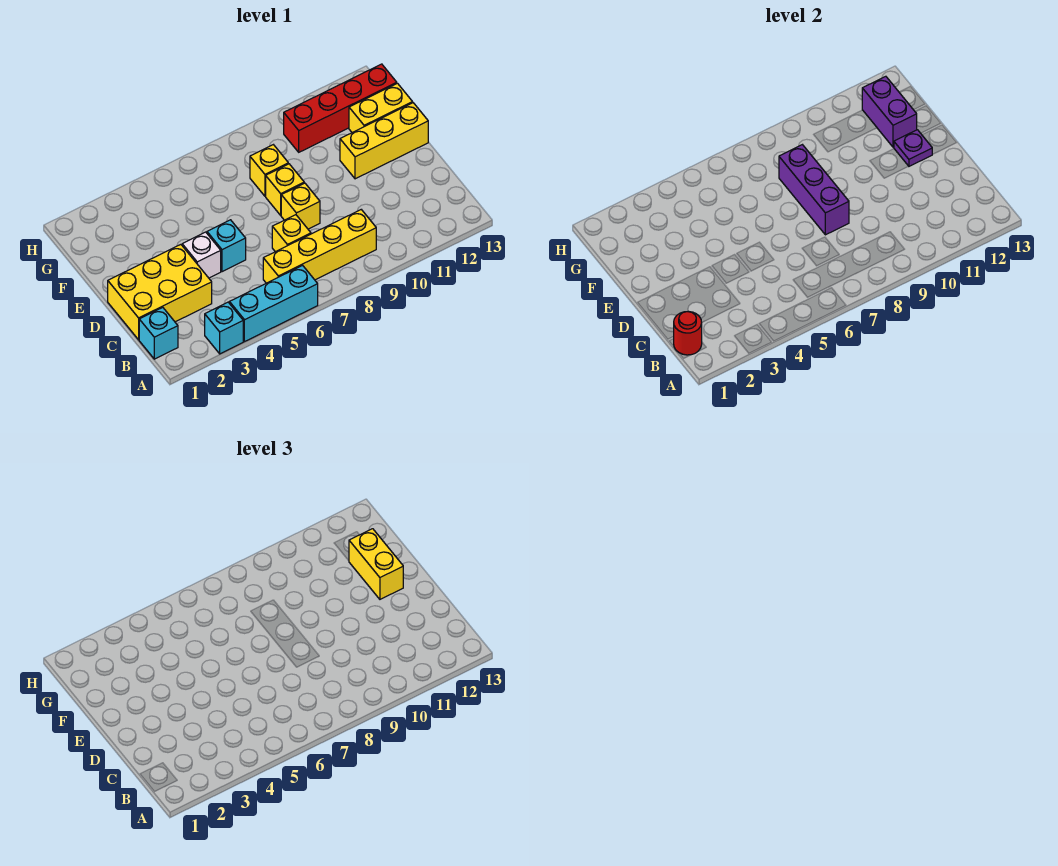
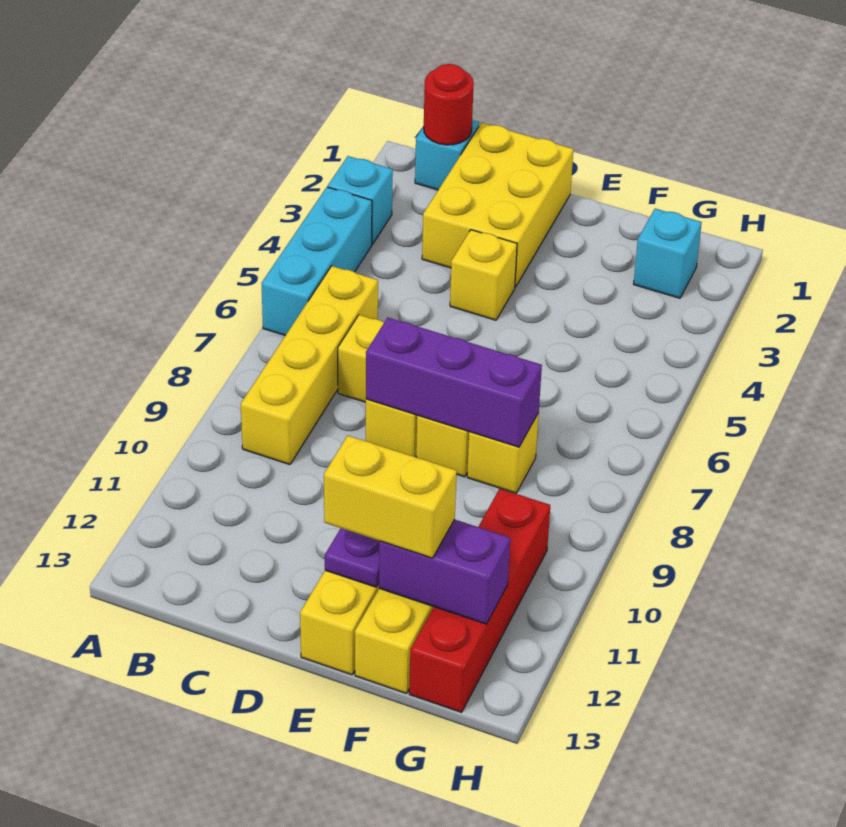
white 1x1 brick [182,232,221,278] -> yellow 1x1 brick [450,230,517,320]
cyan 1x1 brick [207,220,246,272] -> cyan 1x1 brick moved to [634,209,702,298]

